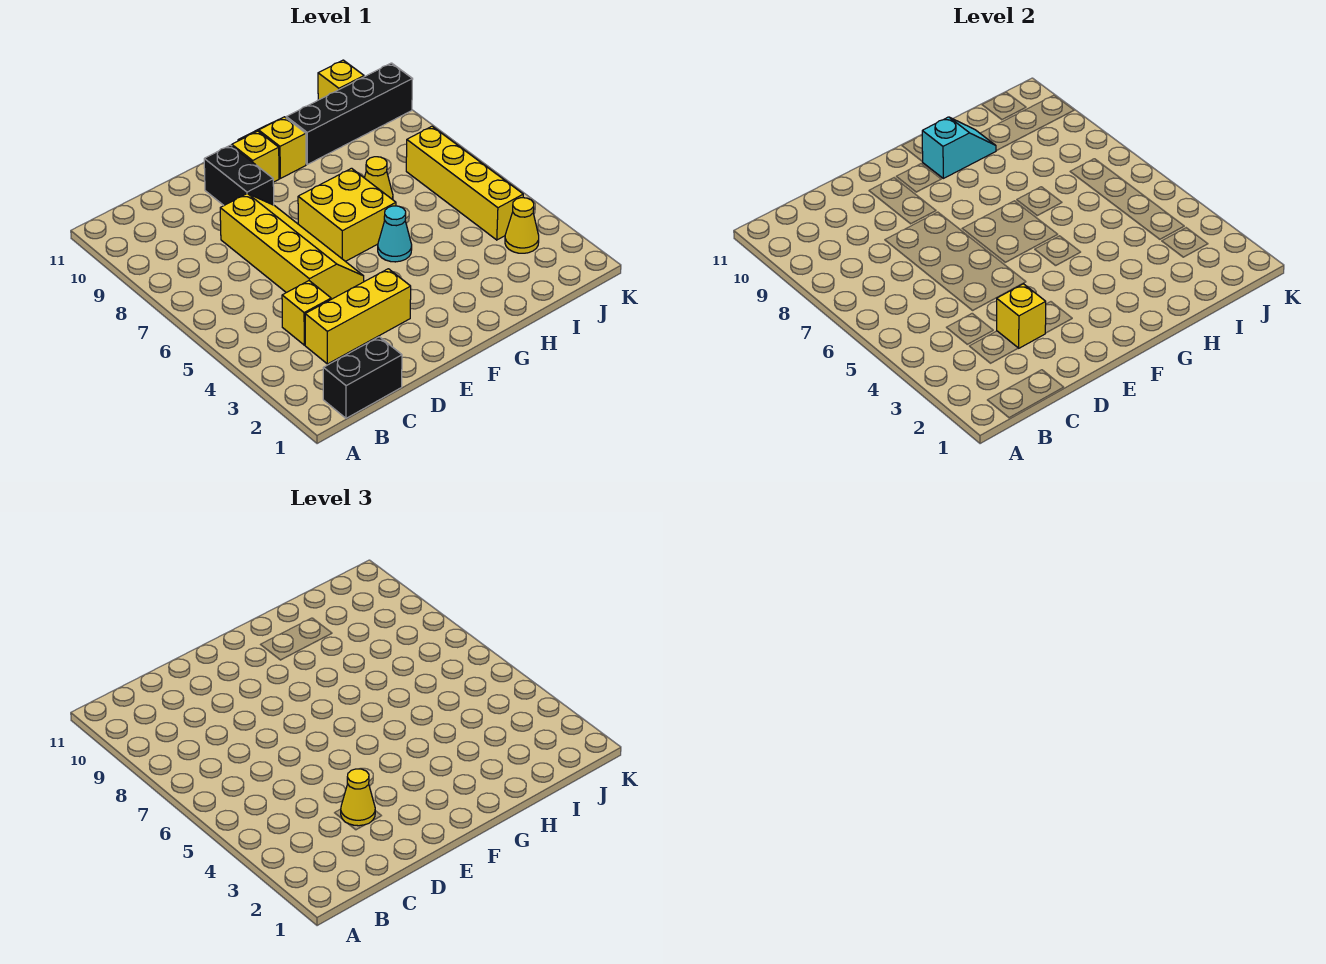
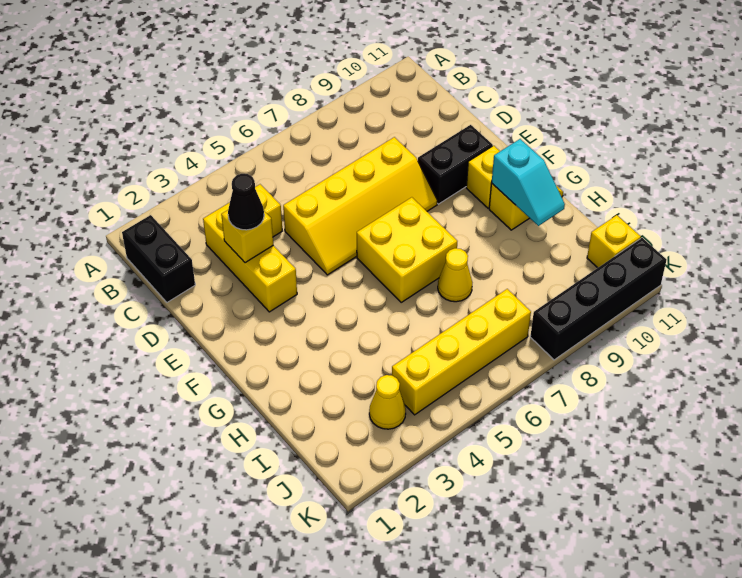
yellow 1x1 cone [341,769,375,826] -> black 1x1 cone [228,174,264,230]
cyan 1x1 cone [378,206,412,262] -> none
black 1x4 brick [286,63,413,164] -> black 1x4 brick turned to [530,238,666,360]

